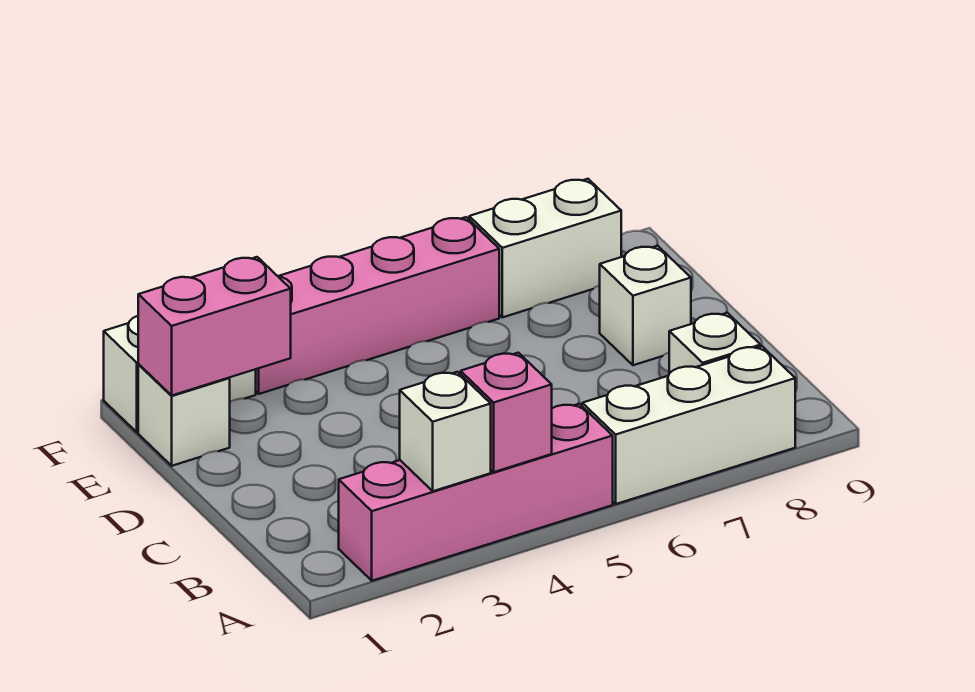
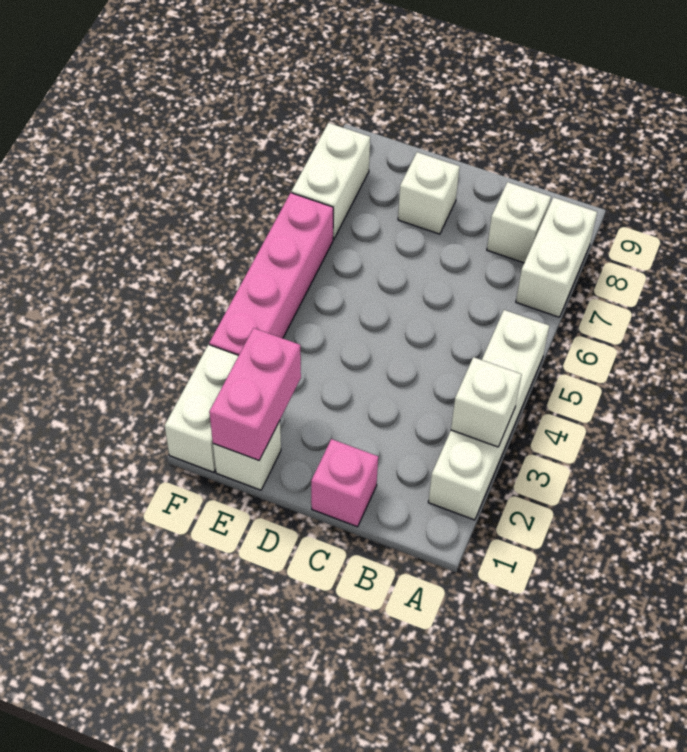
pink 1x4 brick [339,404,613,581] -> white 1x4 brick [428,310,549,520]
pink 1x1 brick [461,353,552,472] -> pink 1x1 brick moved to [311,439,378,527]
white 1x3 brick [582,346,795,504] -> white 1x2 brick [516,197,597,317]

